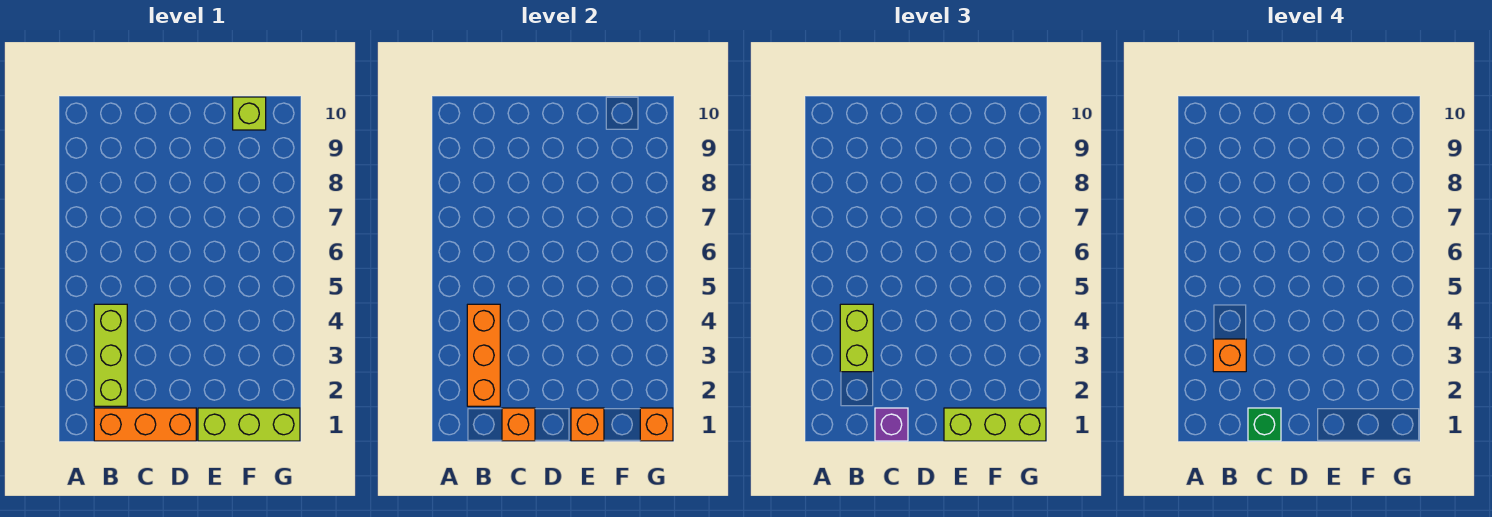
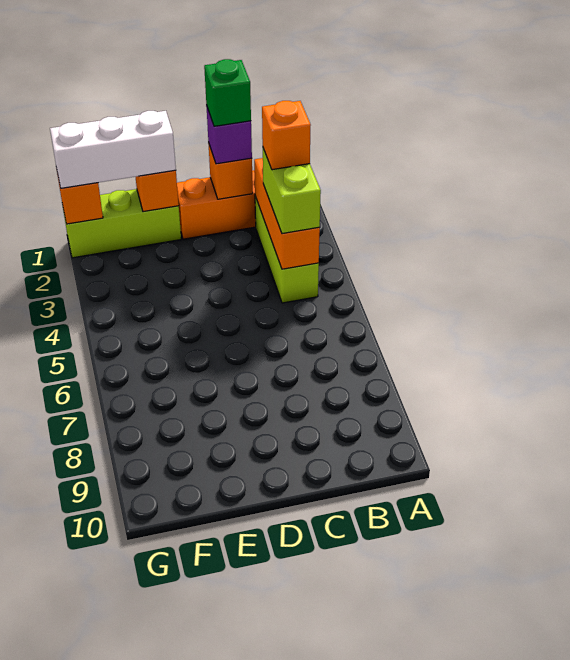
lime 1x3 brick [944,408,1046,441] -> white 1x3 brick [50,111,176,188]
lime 1x1 brick [233,97,266,130] -> none

